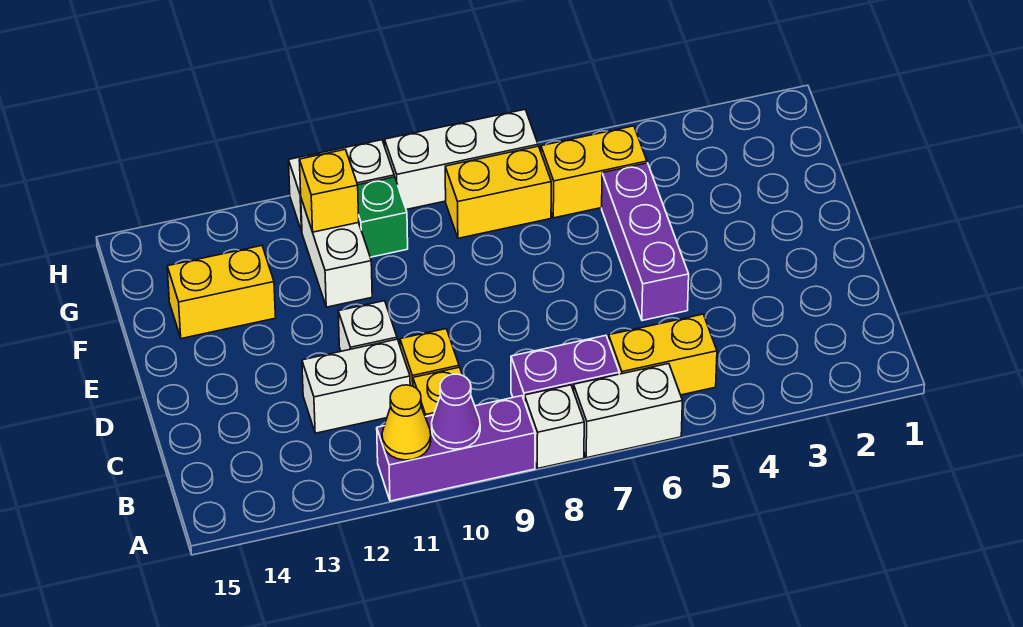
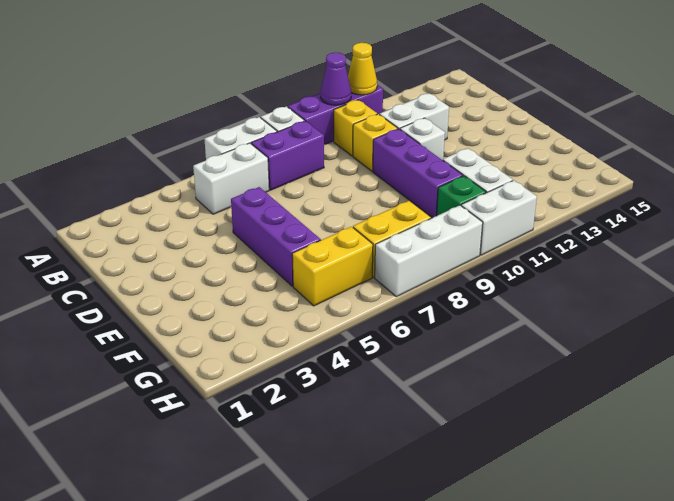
yellow 1x2 brick [609,314,717,395] -> white 1x2 brick [193,143,269,214]
none -> purple 1x3 brick [373,129,463,218]
yellow 1x2 brick [167,246,276,339] -> none
yellow 1x1 brick [299,150,359,232] -> none

